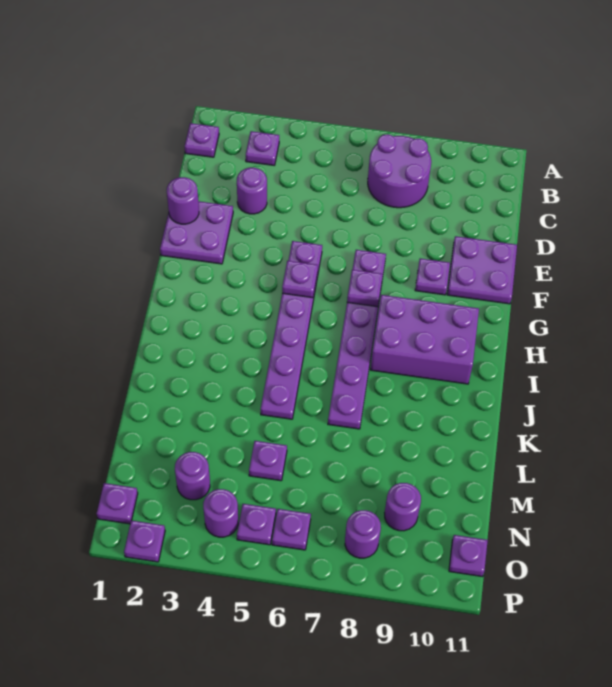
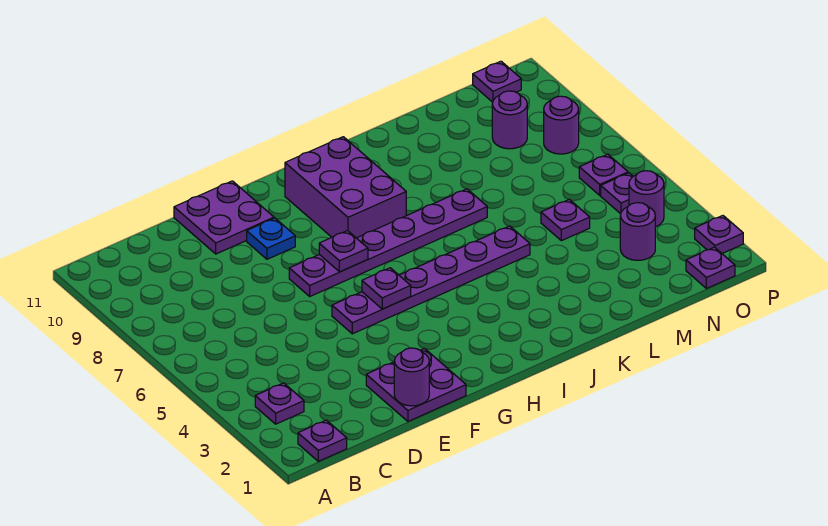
purple 2x2 round brick [368,134,431,208] -> none
purple 1x1 round brick [237,168,267,214] -> none
purple 1x1 plate [415,258,450,295] -> blue 1x1 plate [247,218,295,259]

